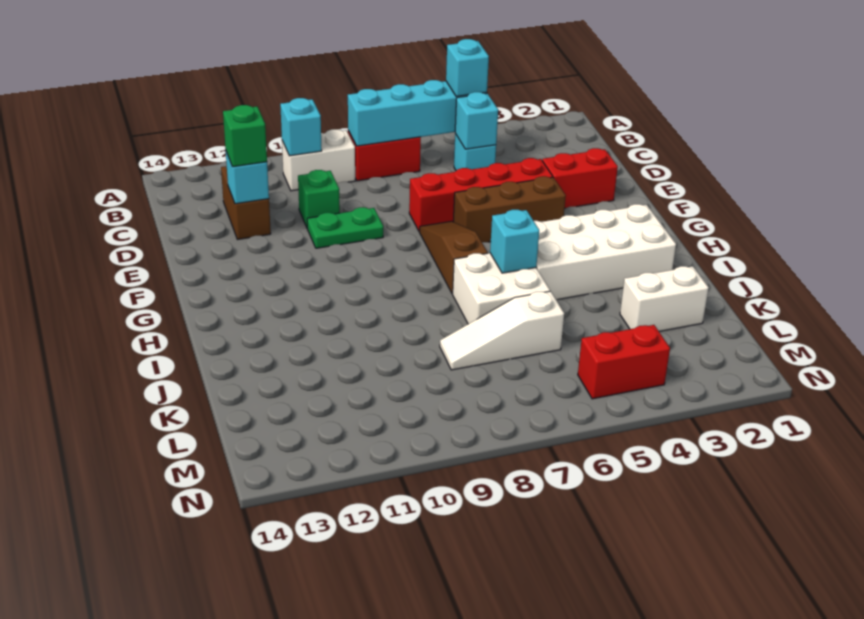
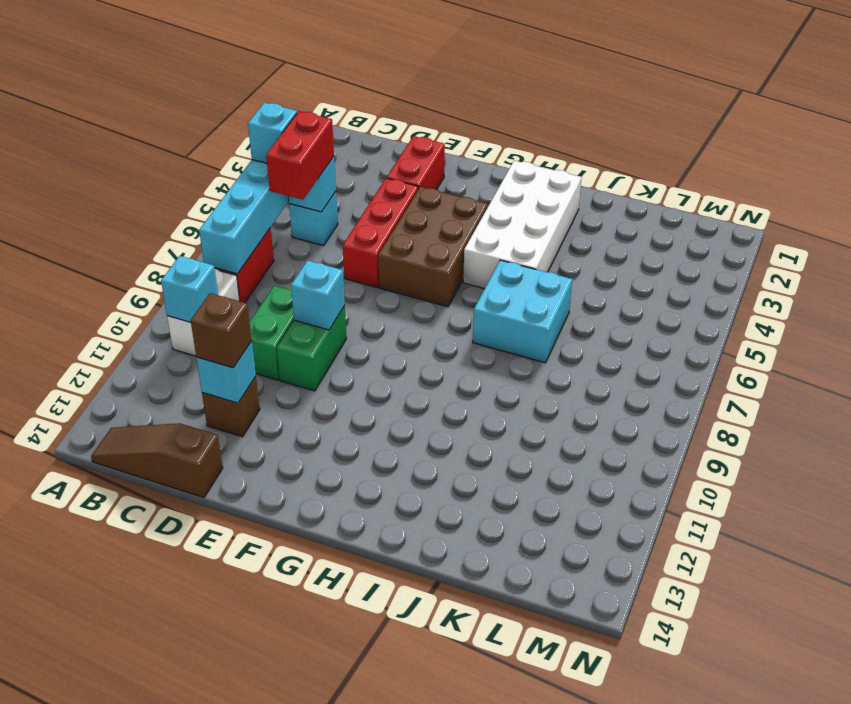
brown 1x2 brick [221,166,271,240] -> brown 1x1 brick [202,377,260,437]
green 1x1 brick [298,170,340,227] -> green 1x2 brick [250,286,294,380]
green 1x1 brick [223,105,267,167] -> brown 1x1 brick [191,293,252,368]
red 1x4 brick [409,158,553,232] -> red 1x3 brick [343,178,418,287]
green 1x2 plate [307,207,383,248] -> green 1x2 brick [277,306,346,391]
brown 1x3 brick [453,176,566,242] -> brown 2x3 brick [378,187,488,307]
brown 1x3 slope [420,221,488,294] -> brown 1x3 slope moved to [91,423,223,497]
white 2x2 brick [453,253,550,324] -> cyan 2x2 brick [473,260,572,363]
cyan 1x1 brick [490,210,539,273] -> cyan 1x1 brick moved to [291,261,345,330]
white 1x2 brick [620,266,709,331] -> none
white 1x3 slope [440,291,564,370] -> none
red 1x2 brick [578,325,670,399] -> red 1x2 brick moved to [266,111,334,200]

